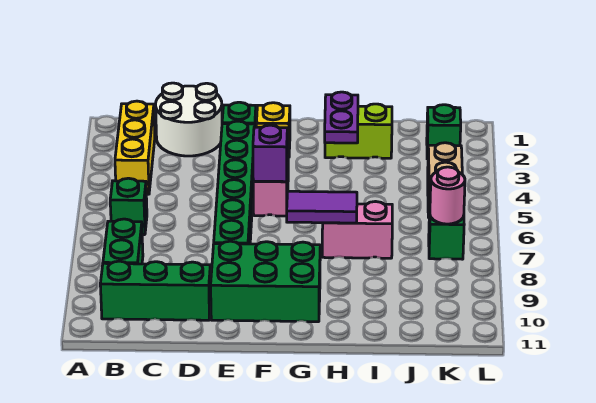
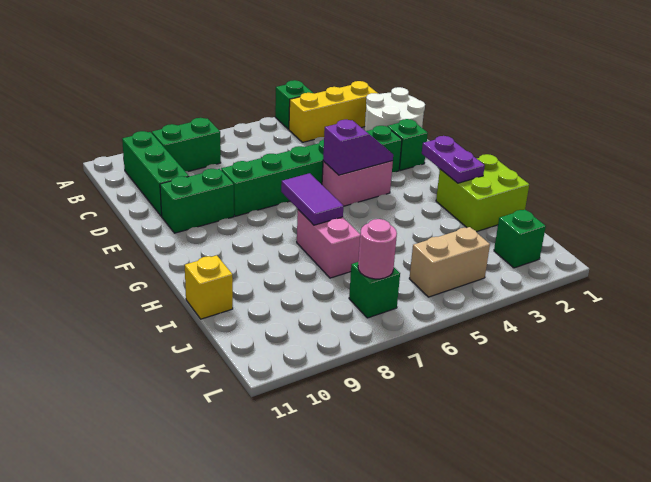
green 1x1 brick [110,178,147,235] -> green 1x1 brick moved to [275,80,313,129]
green 2x3 brick [211,241,320,322] -> green 1x2 brick [160,169,234,233]
yellow 1x1 brick [256,103,290,157] -> yellow 1x1 brick moved to [185,255,233,319]
lime 1x2 brick [325,104,392,158] -> lime 2x2 brick [436,154,529,232]
purple 1x2 plate [325,92,358,143] -> purple 1x2 plate turned to [422,136,485,183]

